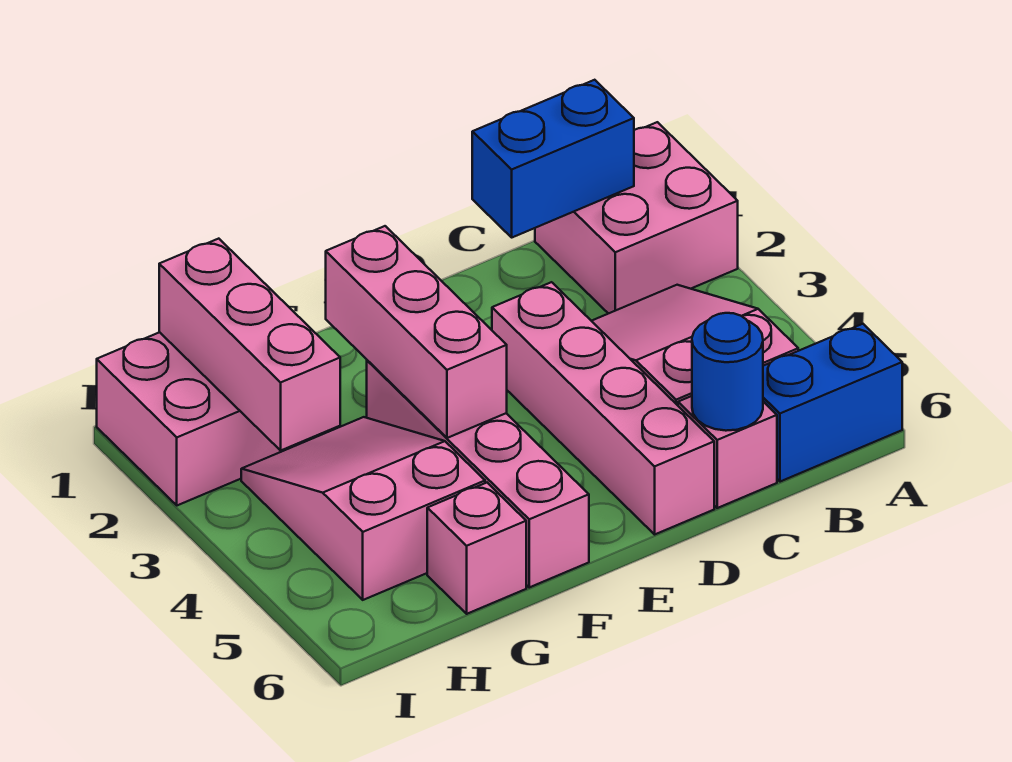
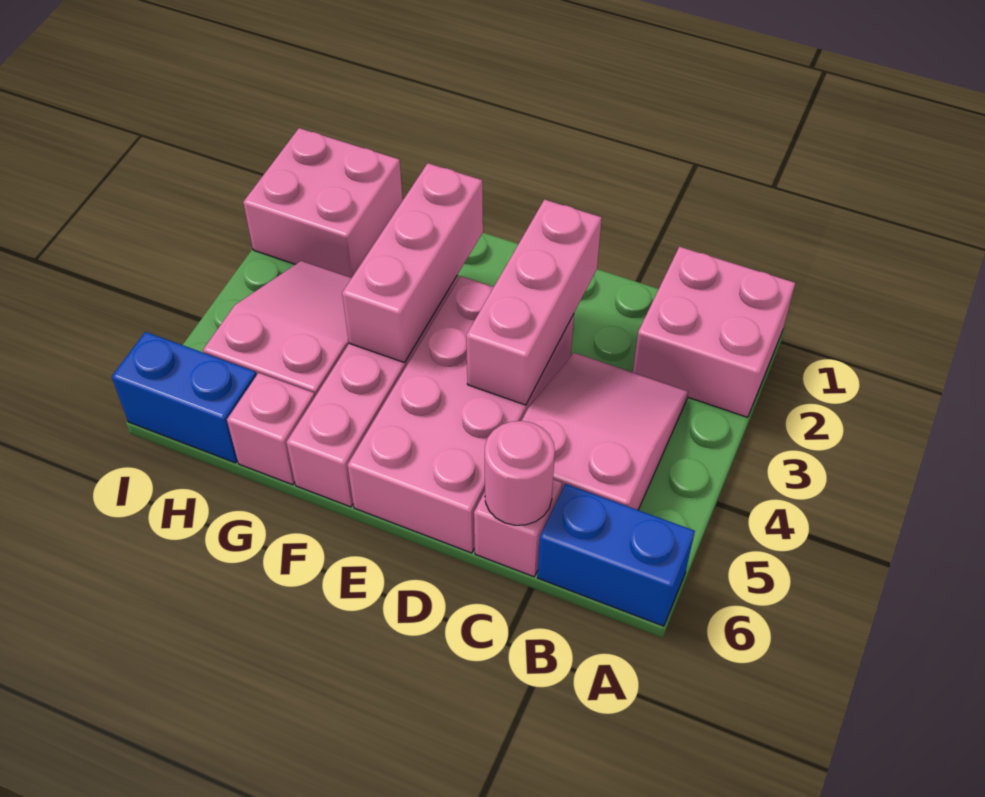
blue 1x2 brick [472,80,634,237] -> blue 1x2 brick moved to [112,332,257,463]
blue 1x1 round brick [692,313,763,431] -> pink 1x1 round brick [485,421,555,525]
pink 1x4 brick [492,282,714,534] -> pink 2x4 brick [348,276,574,553]
pink 1x3 brick [159,239,340,450] -> pink 1x3 brick moved to [466,199,602,405]

